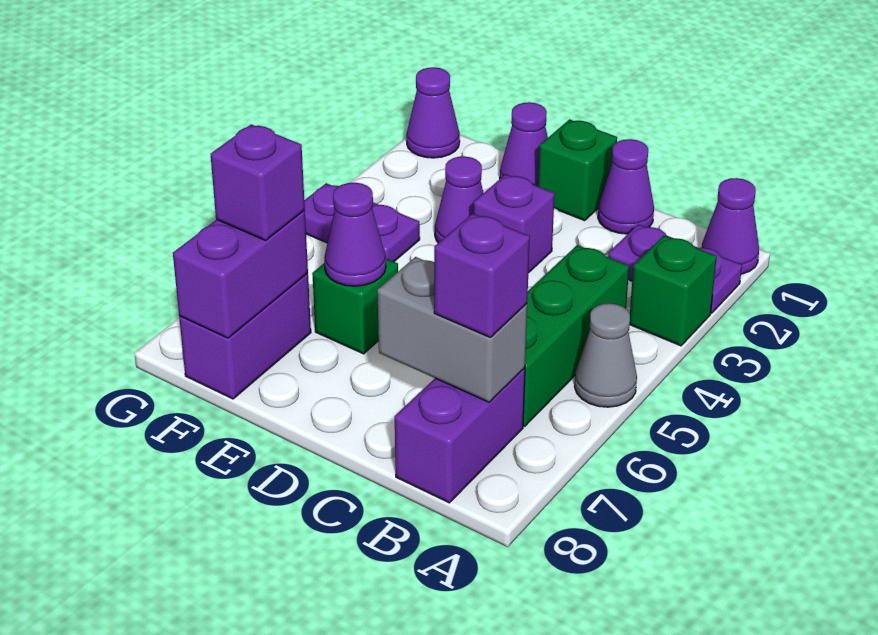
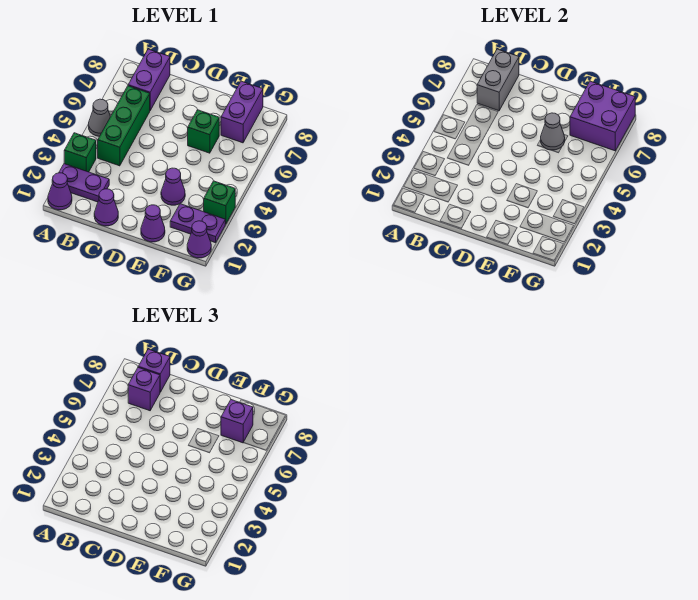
grey 1x2 brick [377,257,527,402] -> grey 1x2 brick turned to [477,49,519,111]
green 1x1 brick [538,119,617,221] -> green 1x1 brick moved to [204,181,235,224]
purple 1x1 brick [474,174,555,273] -> purple 1x1 brick moved to [138,349,170,392]
purple 1x1 cone [324,183,386,286] -> grey 1x1 cone [541,113,565,150]
purple 1x2 plate [304,183,420,261] -> purple 1x2 plate moved to [170,204,225,243]
purple 1x2 brick [173,210,308,338] -> purple 2x2 brick [570,81,635,151]

